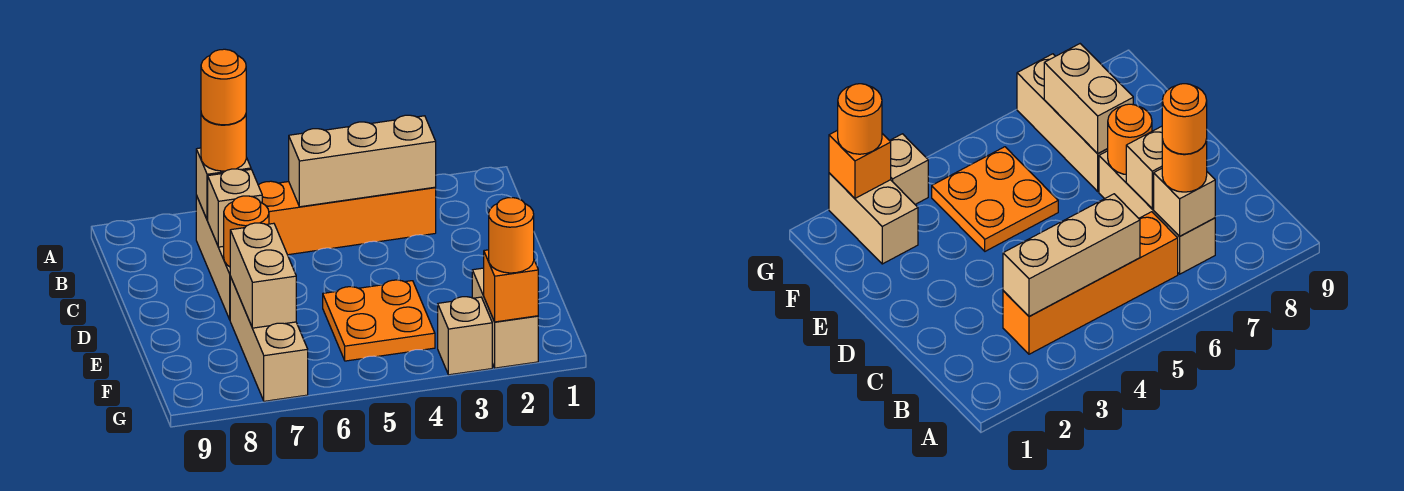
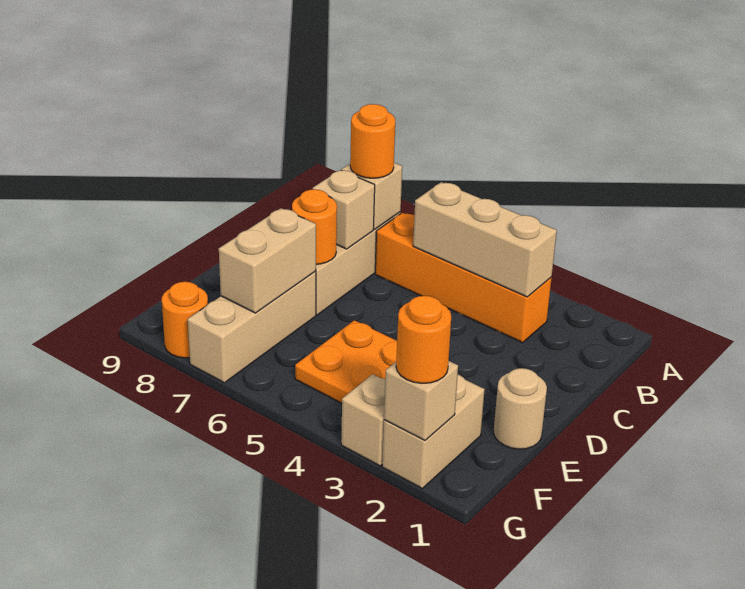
orange 1x1 round brick [201,49,246,125] -> orange 1x1 round brick moved to [162,282,208,358]
none -> tan 1x1 round brick [494,368,547,449]
orange 1x1 brick [484,250,538,322] -> tan 1x1 brick [384,361,458,440]

